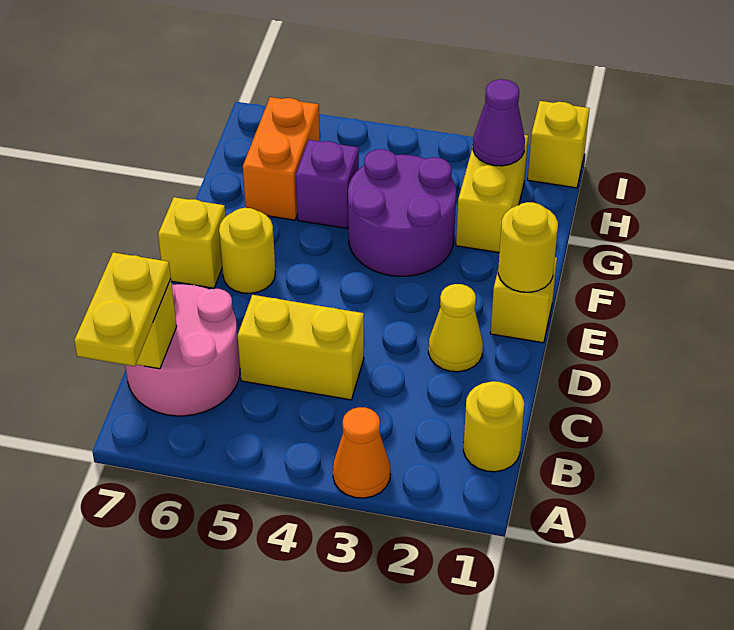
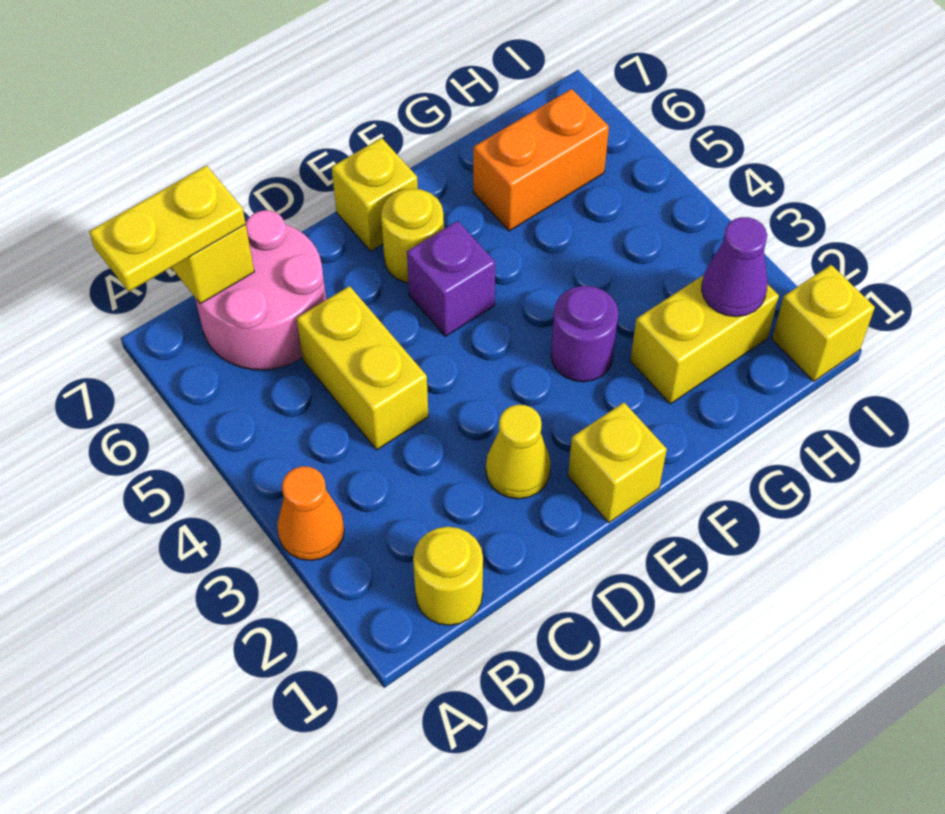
yellow 1x1 round brick [498,202,558,292] -> none
purple 2x2 round brick [348,149,456,276] -> purple 1x1 round brick [551,286,618,382]
purple 1x1 brick [296,140,359,228] -> purple 1x1 brick moved to [407,221,495,336]

